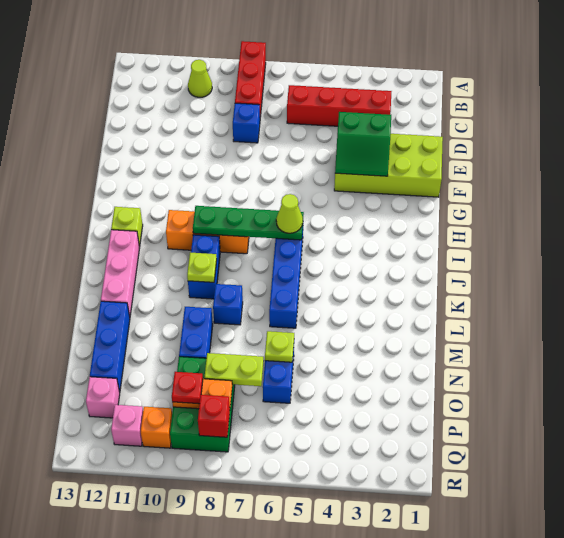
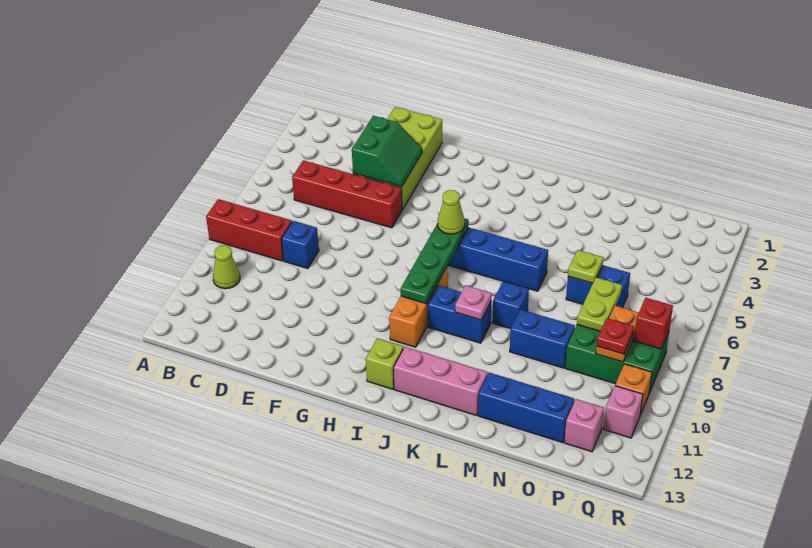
red 1x4 brick [287,85,392,126] -> red 1x4 brick turned to [292,160,402,228]
lime 1x1 plate [187,253,217,282] -> pink 1x1 plate [455,285,492,320]

